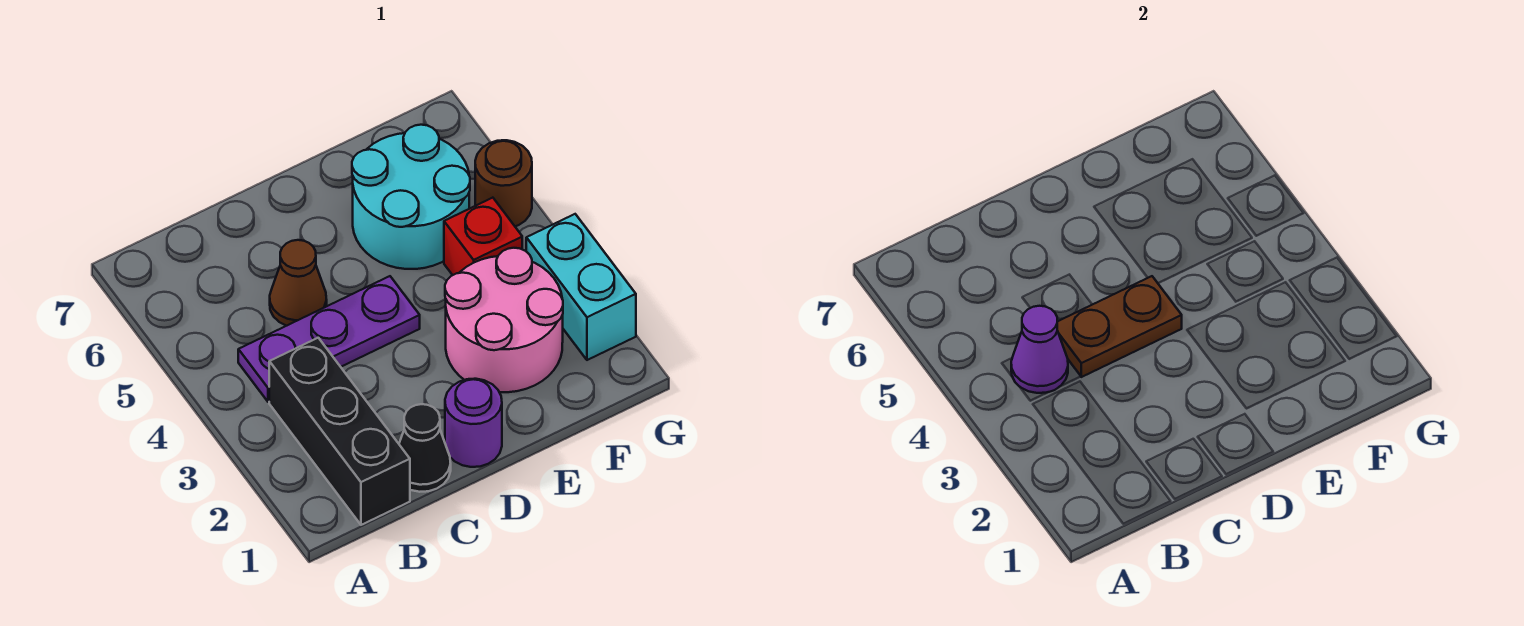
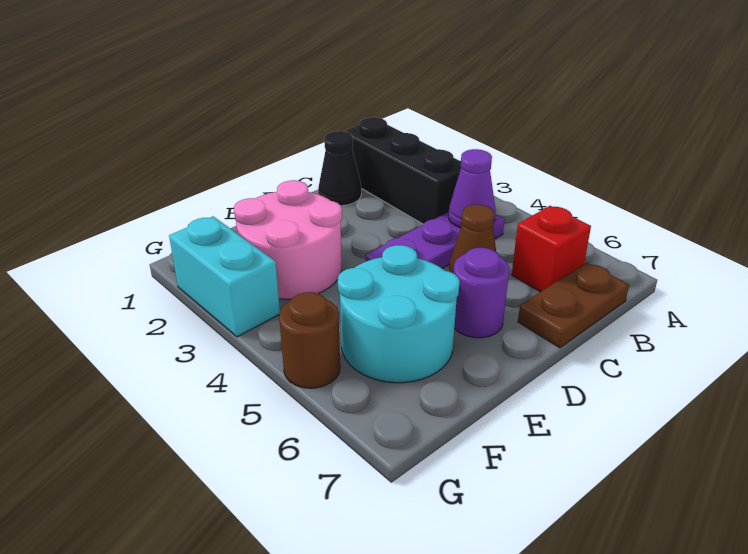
brown 1x2 plate [1057,276,1182,377] -> brown 1x2 plate moved to [518,262,629,348]
purple 1x1 round brick [445,379,502,467] -> purple 1x1 round brick moved to [453,248,509,338]
red 1x1 brick [444,198,522,275] -> red 1x1 brick moved to [512,206,591,292]

